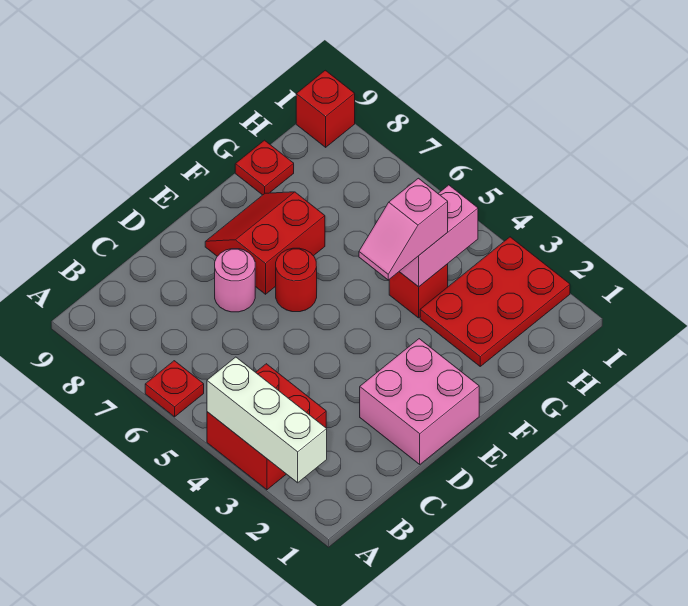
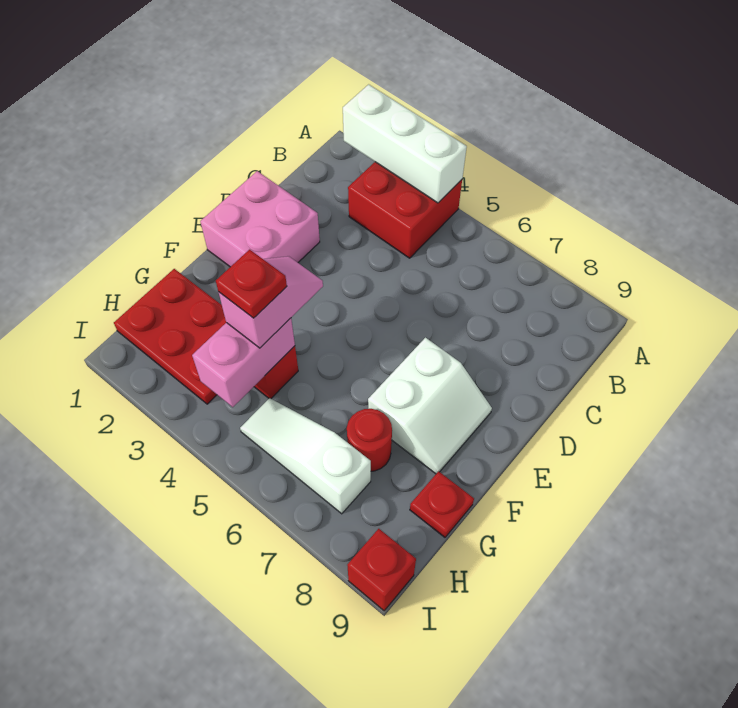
red 1x1 plate [145,361,204,417] -> red 1x1 plate moved to [216,250,287,318]
pink 1x1 round brick [215,249,255,312] -> none
red 1x1 round brick [276,248,317,312] -> red 1x1 round brick moved to [347,409,392,471]
red 2x2 slope [205,192,325,294] -> white 2x2 slope [368,338,492,474]
red 2x3 plate [420,237,570,366] -> red 2x3 plate turned to [114,269,226,404]
none -> white 1x3 slope [240,398,371,514]

